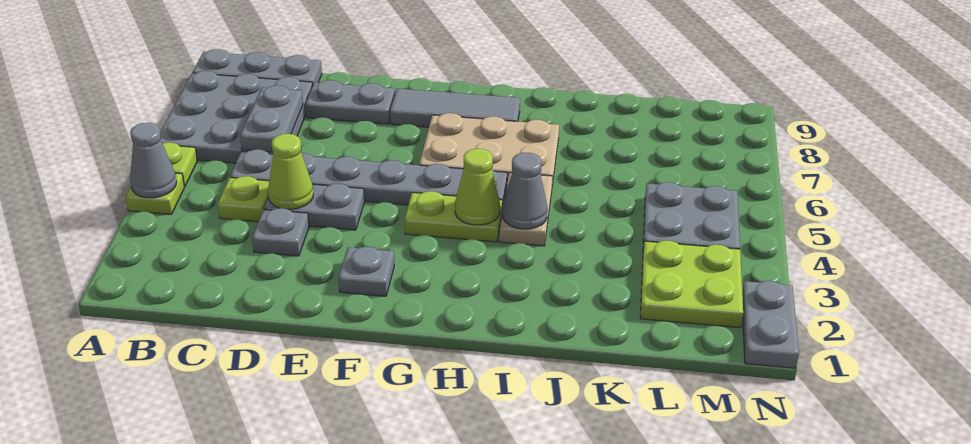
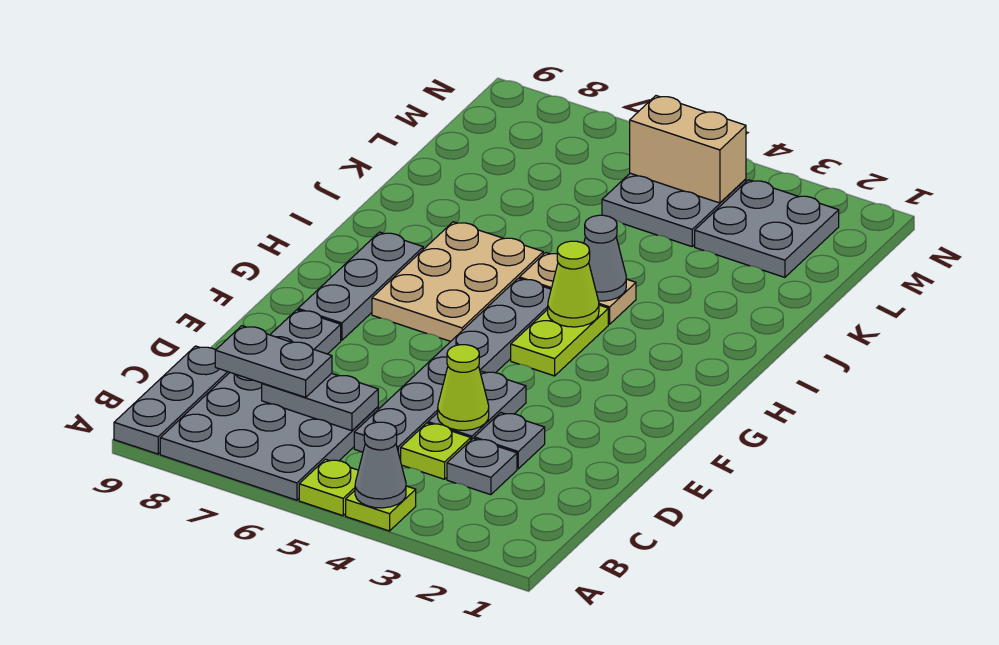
grey 1x1 plate [338,247,394,296] -> grey 1x1 plate moved to [447,438,517,495]
grey 1x3 tile [390,89,520,127] -> grey 1x3 plate [298,232,423,340]
lime 2x2 plate [640,241,743,328] -> grey 2x2 plate [695,180,839,277]
none -> tan 1x2 brick [630,96,746,203]
grey 1x2 plate [742,281,799,368] -> grey 1x2 plate moved to [215,326,332,397]

